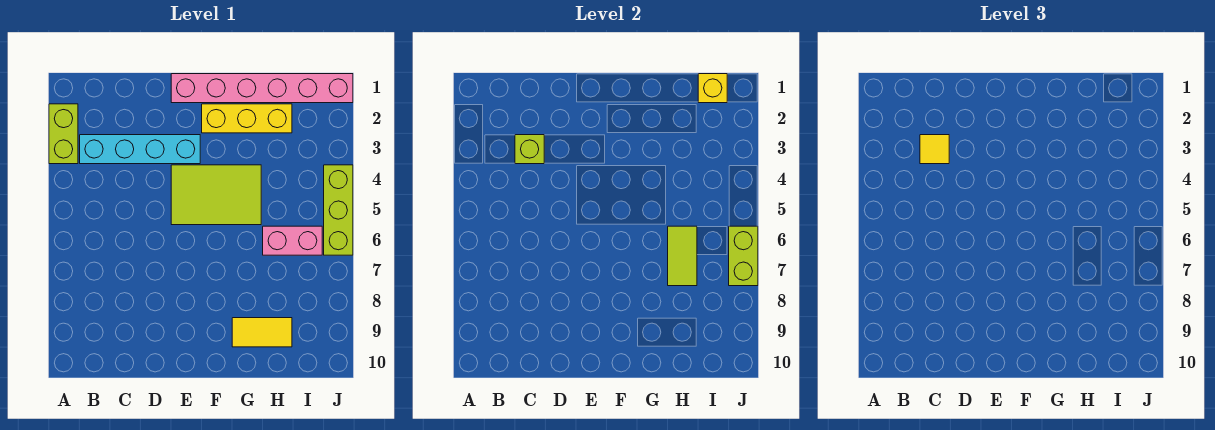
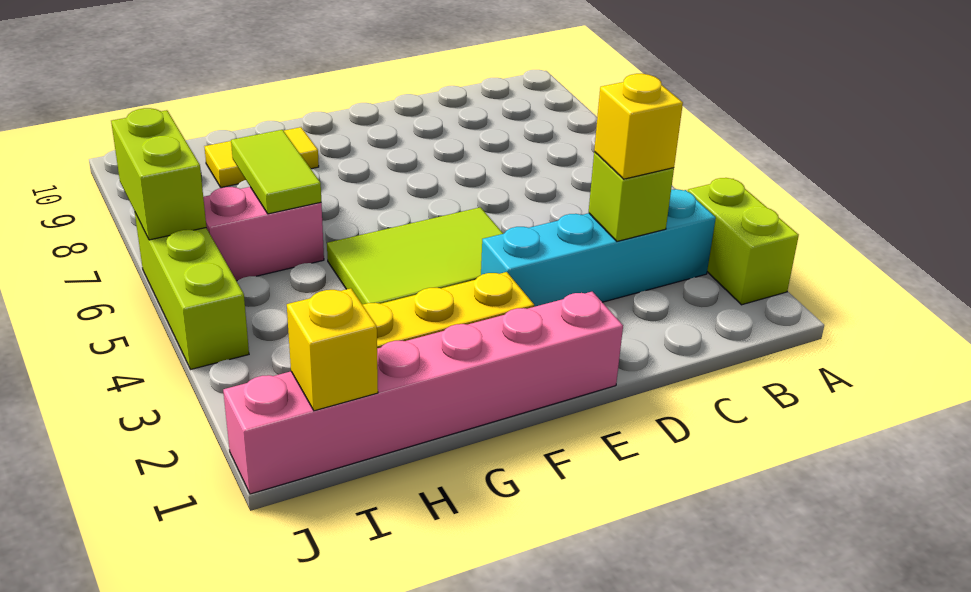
yellow 1x1 tile [920,135,949,164] -> yellow 1x1 brick [594,74,683,179]

